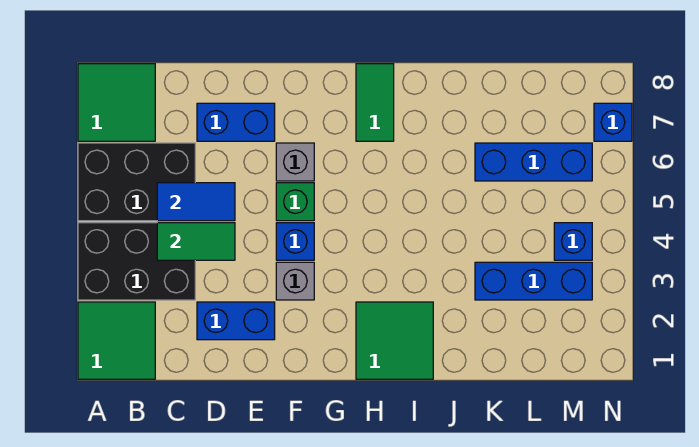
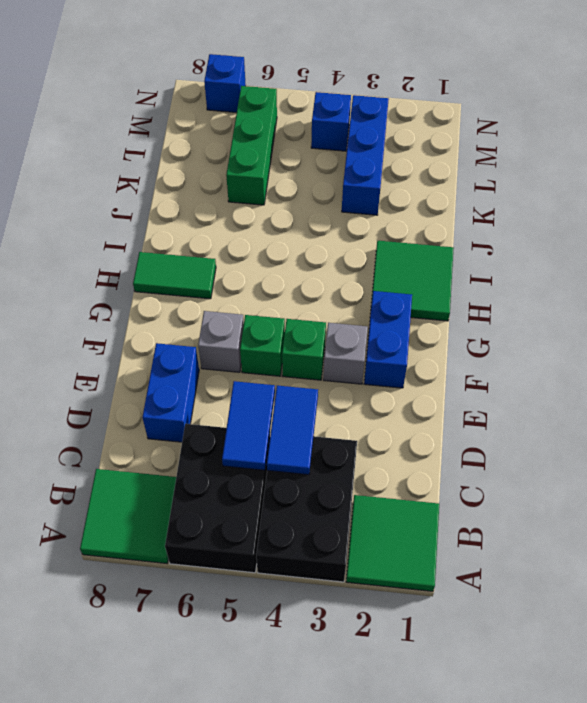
green 1x2 tile [157,223,235,260] -> blue 1x2 tile [267,385,318,475]
blue 1x2 brick [197,302,275,340] -> blue 1x2 brick moved to [364,291,412,388]
blue 1x1 brick [276,223,314,260] -> green 1x1 brick [282,319,326,380]
blue 1x3 brick [475,143,592,181] -> green 1x3 brick [226,86,277,205]

